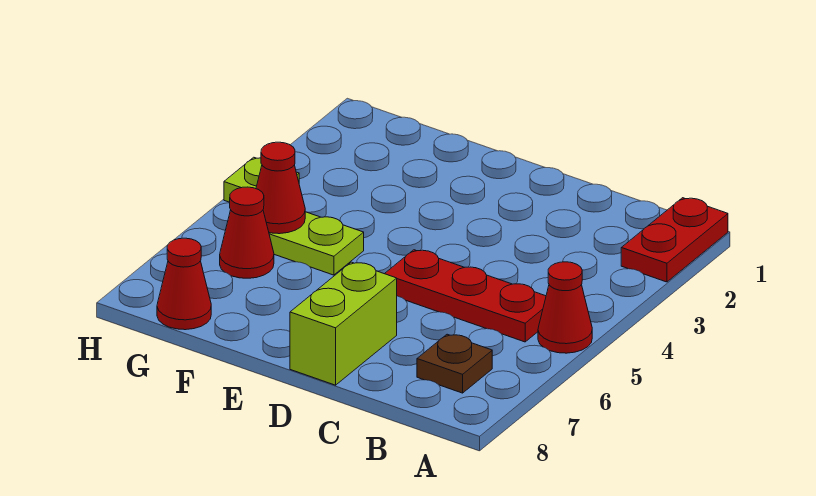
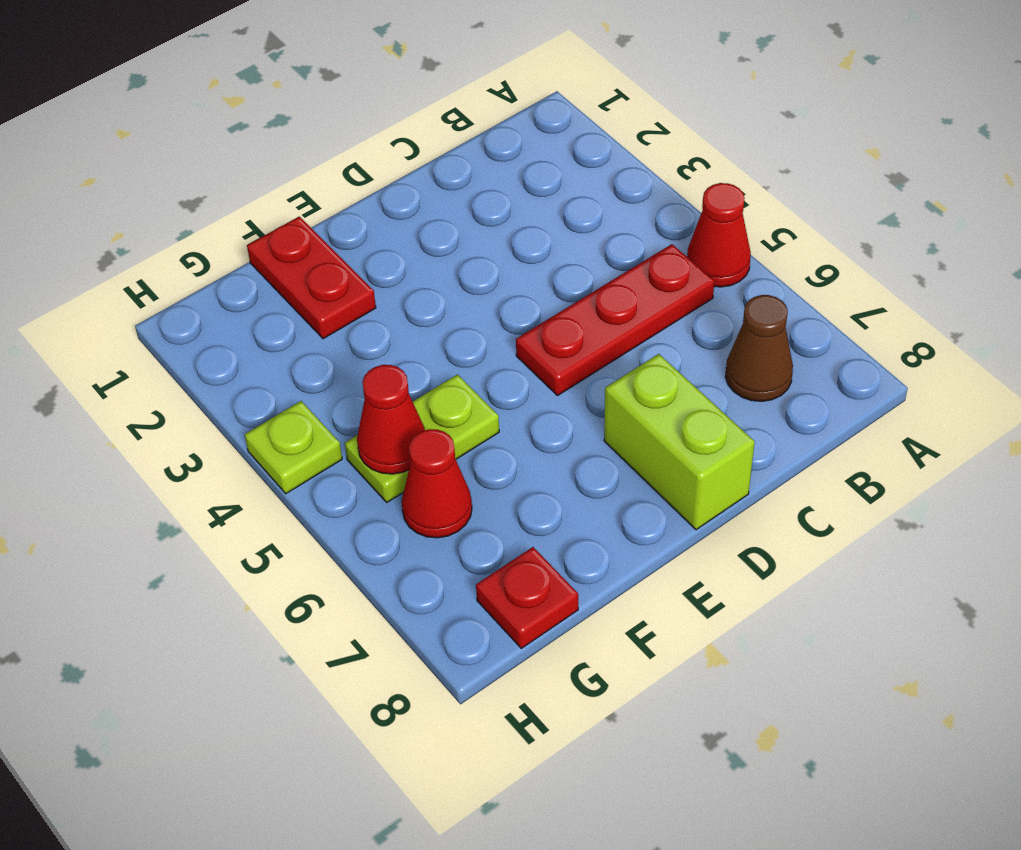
red 1x2 plate [621,198,728,282] -> red 1x2 plate moved to [247,216,376,339]
brown 1x1 plate [417,334,492,393] -> brown 1x1 cone [725,295,793,401]
red 1x1 cone [157,238,211,330] -> red 1x1 plate [476,547,578,648]

